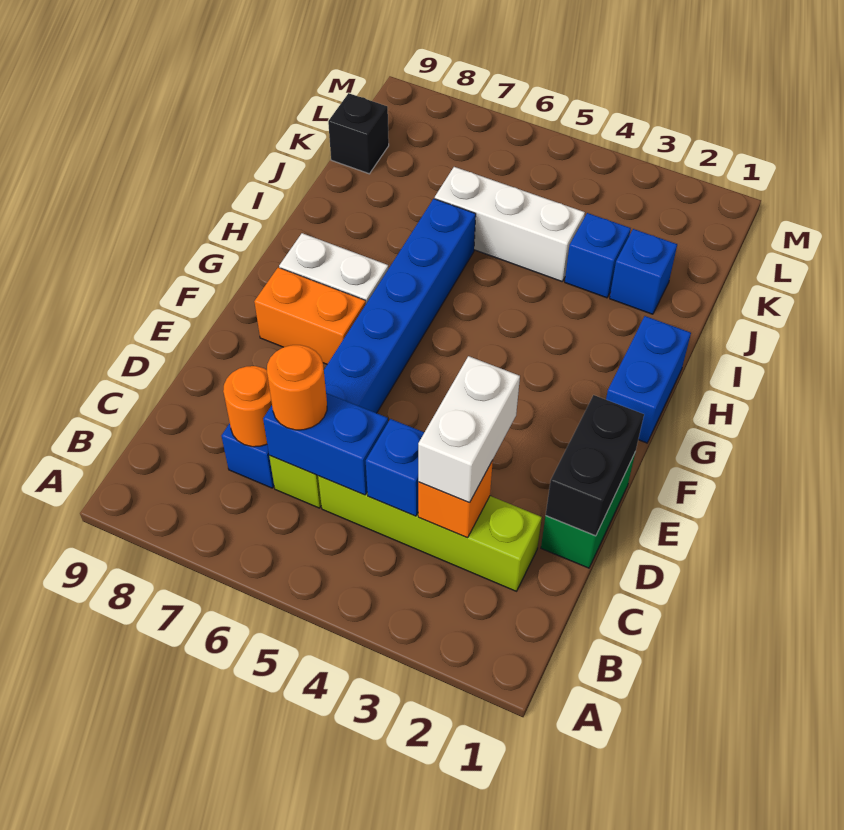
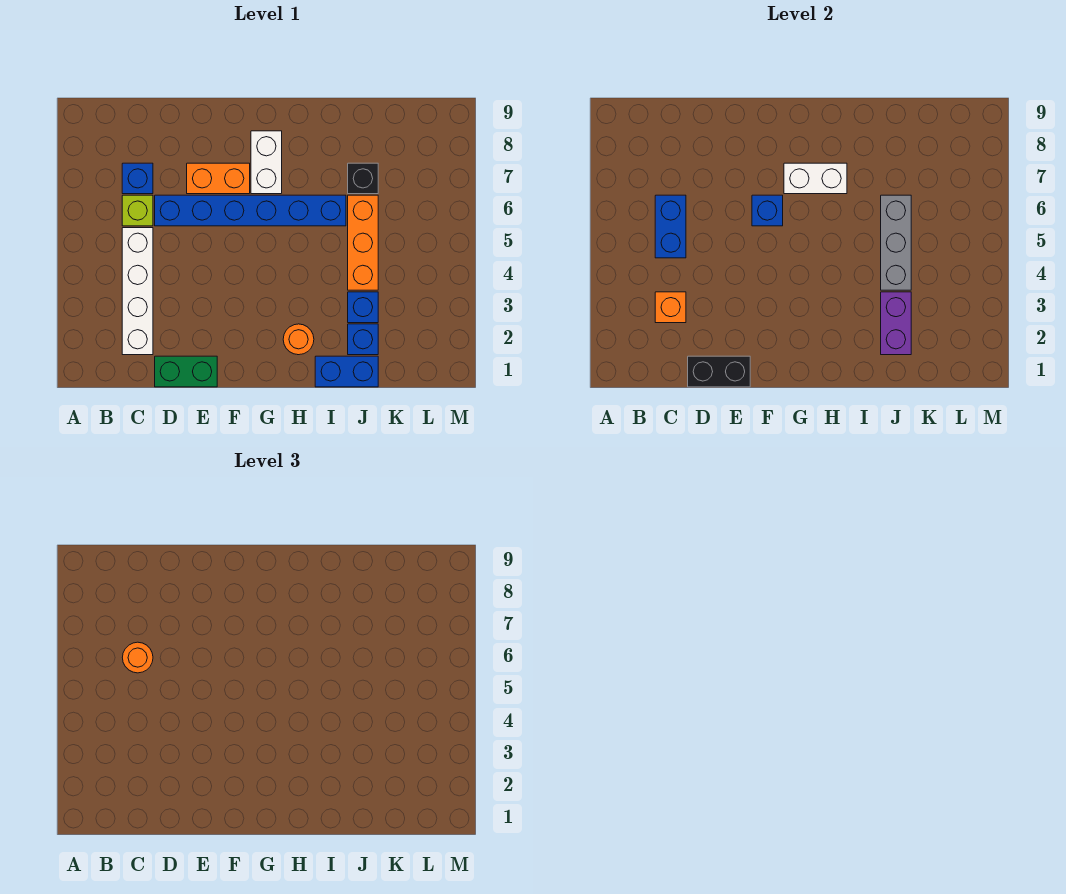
lime 1x4 brick [318,476,542,591] -> white 1x4 brick [122,228,153,355]
white 1x2 brick [418,356,520,503] -> white 1x2 brick moved to [784,163,847,194]
blue 1x1 brick [366,419,424,516] -> blue 1x1 brick moved to [752,195,783,226]
orange 1x1 round brick [223,366,272,447] -> orange 1x1 round brick moved to [283,324,314,355]
orange 1x2 brick [254,268,366,364] -> orange 1x2 brick turned to [187,163,250,194]
blue 1x2 brick [606,316,691,443] -> blue 1x2 brick moved to [315,356,378,387]
none -> purple 1x2 brick [881,292,911,355]
white 1x3 brick [435,167,585,281] -> orange 1x3 brick [348,195,378,290]
none -> grey 1x3 brick [881,195,911,290]
black 1x1 brick [328,93,389,174] -> black 1x1 brick moved to [348,163,378,194]

